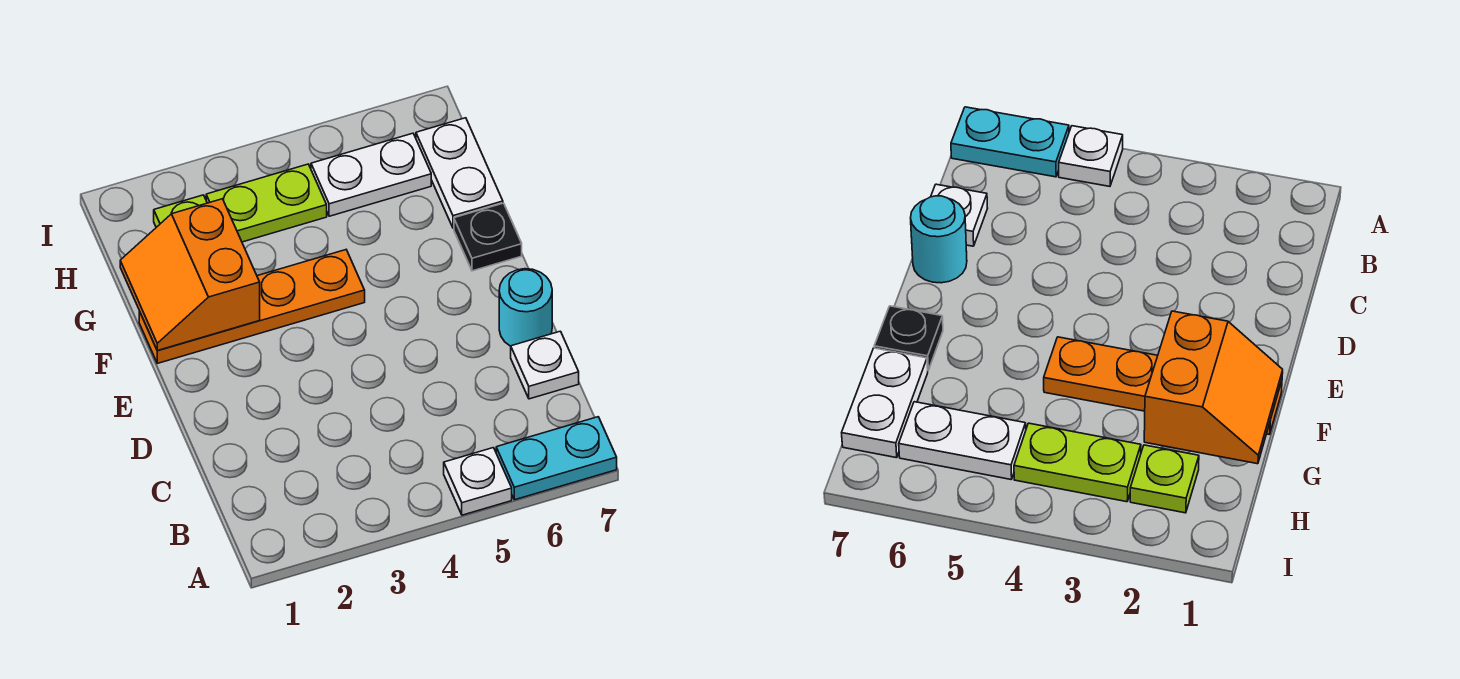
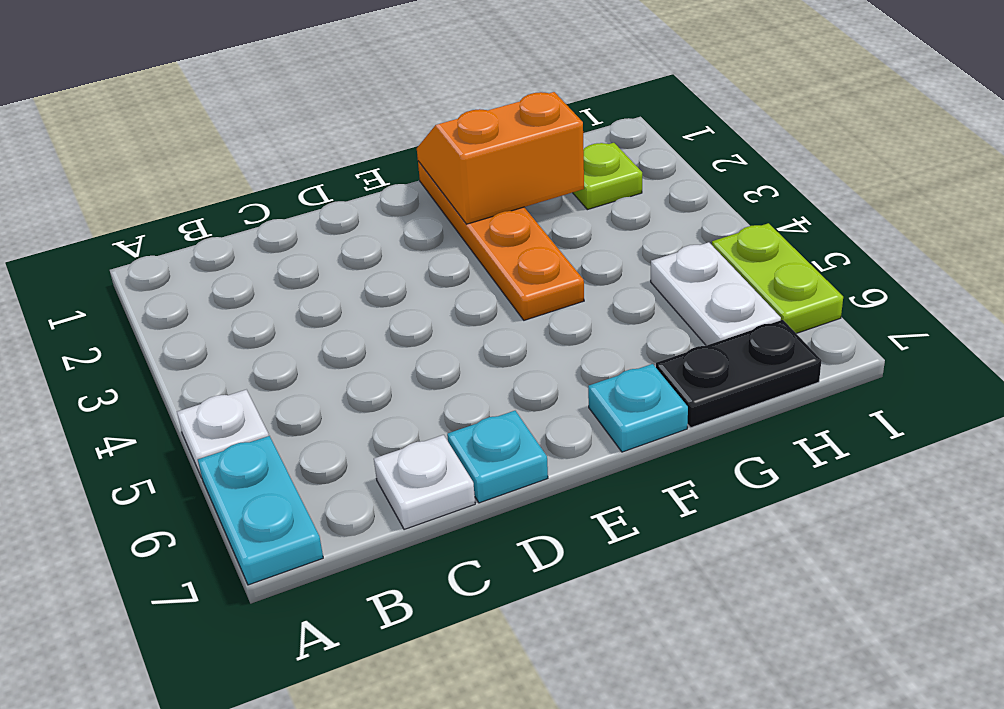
cyan 1x1 round brick [499,269,552,346] -> cyan 1x1 plate [447,411,548,503]
black 1x1 plate [454,203,522,271] -> cyan 1x1 plate [588,364,688,452]
white 1x2 plate [416,118,503,228] -> black 1x2 plate [656,320,822,428]
lime 1x2 plate [206,164,327,242] -> lime 1x2 plate moved to [712,223,843,333]

